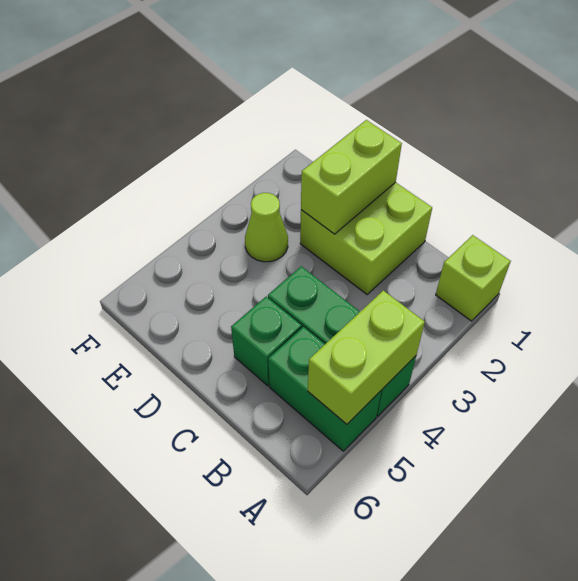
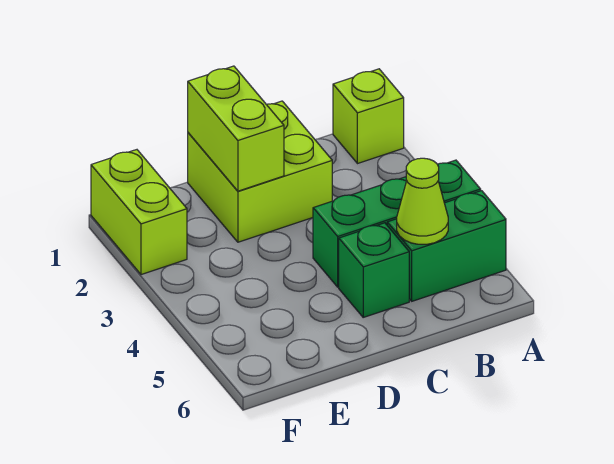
lime 1x2 brick [308,290,425,424] -> lime 1x2 brick moved to [91,150,187,275]
lime 1x1 cone [245,193,288,262] -> lime 1x1 cone moved to [397,158,448,244]

